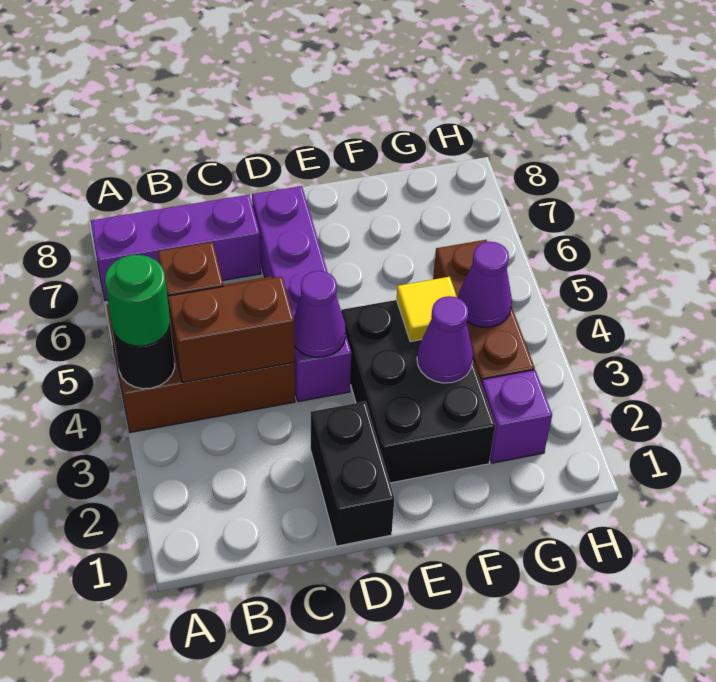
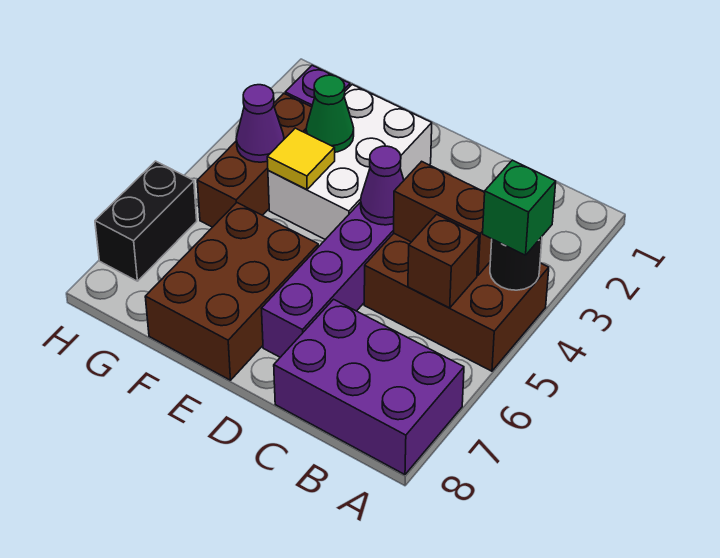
green 1x1 round brick [105,255,170,346] -> green 1x1 brick [483,160,556,255]
purple 1x3 brick [91,195,261,301] -> purple 2x3 brick [274,299,464,475]
black 1x2 brick [311,401,394,546] -> black 1x2 brick moved to [95,161,197,281]
black 2x3 brick [341,300,495,483] -> white 2x3 brick [268,85,432,240]
none -> brown 2x3 brick [145,203,318,380]
purple 1x1 cone [417,296,473,383] -> green 1x1 cone [306,75,354,152]

